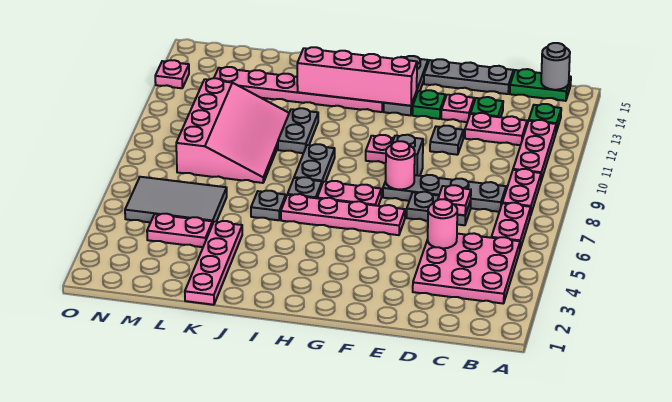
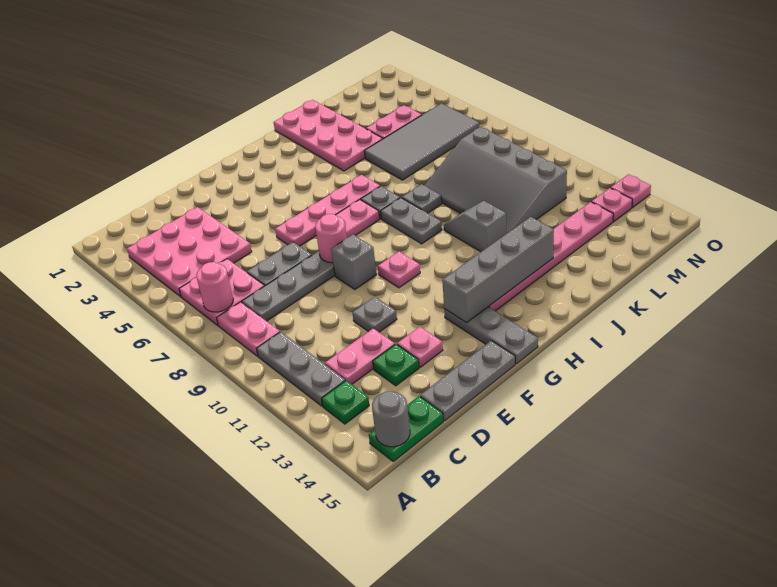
pink 1x2 plate [491,203,531,249] -> pink 2x2 plate [179,259,264,325]
pink 1x3 plate [513,120,556,181] -> grey 1x3 plate [257,332,345,406]
pink 1x1 round brick [428,199,458,248] -> pink 1x1 round brick moved to [196,262,233,312]
pink 1x1 plate [438,185,471,215] -> pink 1x1 plate moved to [592,188,632,222]
green 1x1 plate [412,90,445,119] -> none
pink 1x4 brick [297,47,417,106] -> grey 1x4 brick [442,217,554,323]
grey 1x1 plate [251,190,286,220] -> grey 1x1 plate moved to [402,184,442,213]
grey 1x2 plate [278,108,318,153] -> grey 1x2 slope [444,201,506,252]
pink 1x4 plate [185,221,242,305] -> pink 2x4 plate [273,100,383,171]
pink 3x4 slope [176,78,289,183] -> grey 3x4 slope [425,127,567,234]
grey 2x3 tile [125,177,227,224] -> grey 2x4 tile [364,103,479,180]

